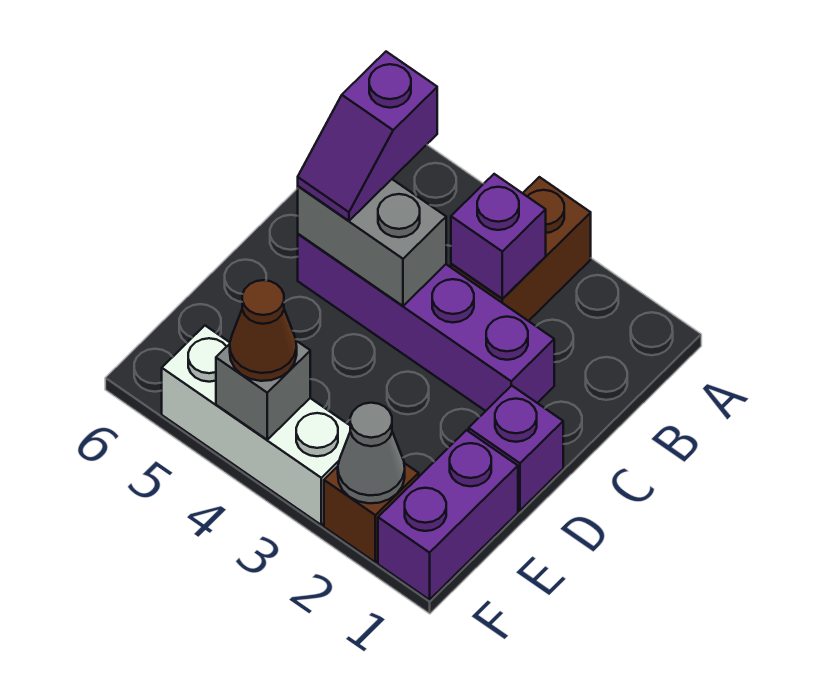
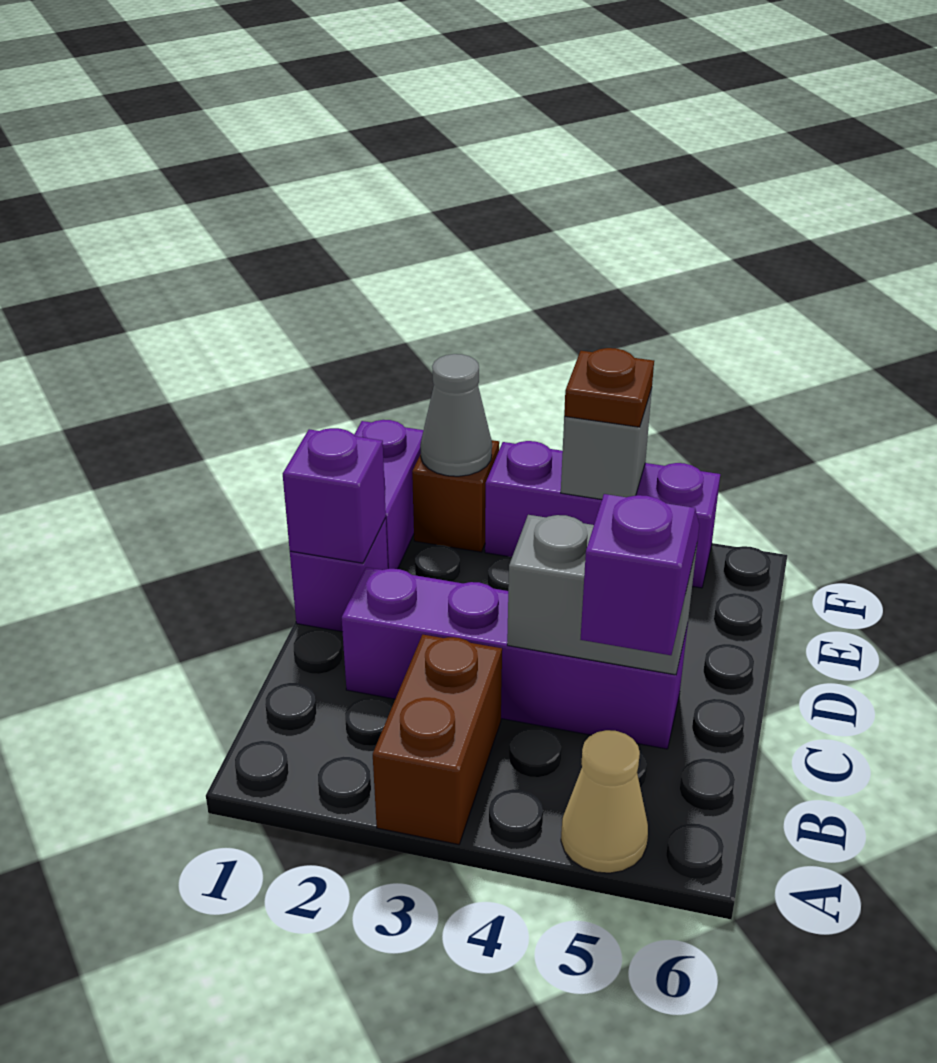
none -> tan 1x1 cone [561,730,648,873]
purple 1x1 brick [451,174,546,299] -> purple 1x1 brick moved to [283,428,386,563]
white 1x3 brick [162,326,350,525] -> purple 1x3 brick [485,441,720,588]
brown 1x1 cone [230,280,297,381] -> brown 1x1 plate [564,348,654,427]

